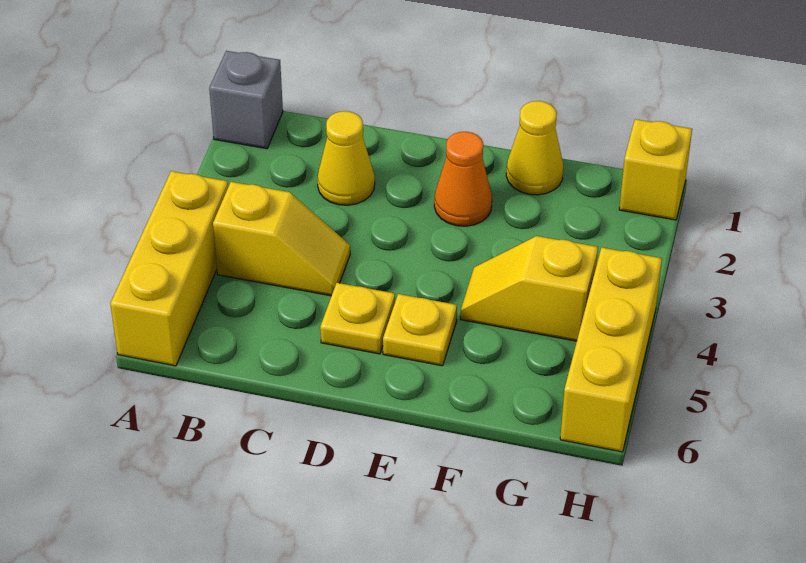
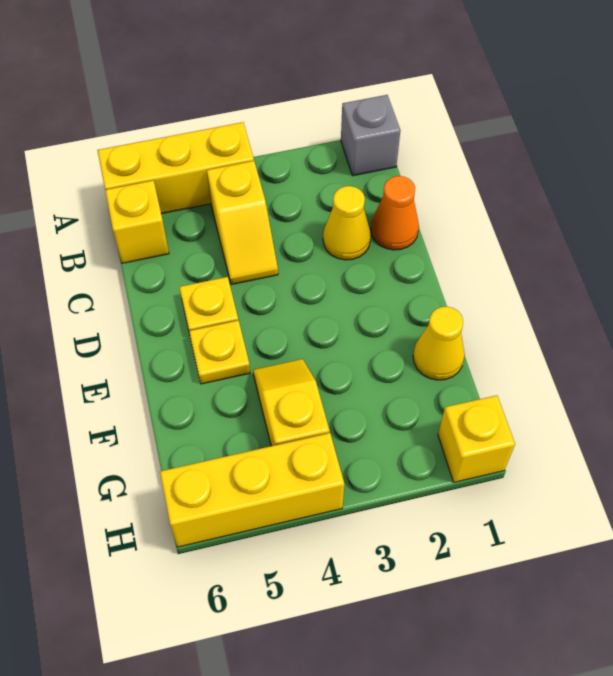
none -> yellow 1x1 brick [105,181,169,263]
orange 1x1 cone [434,132,492,226] -> orange 1x1 cone moved to [371,176,419,250]

